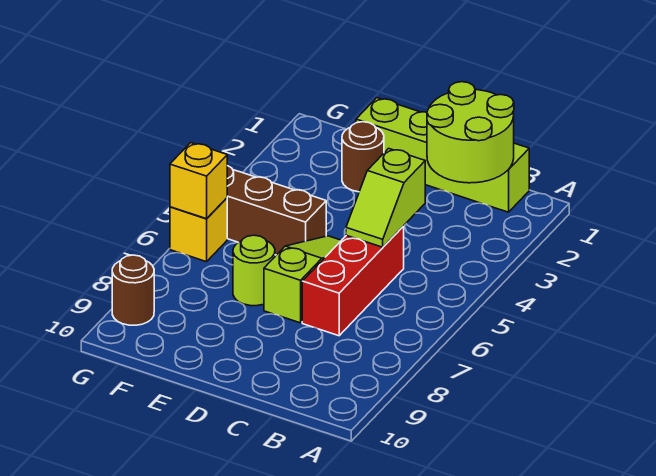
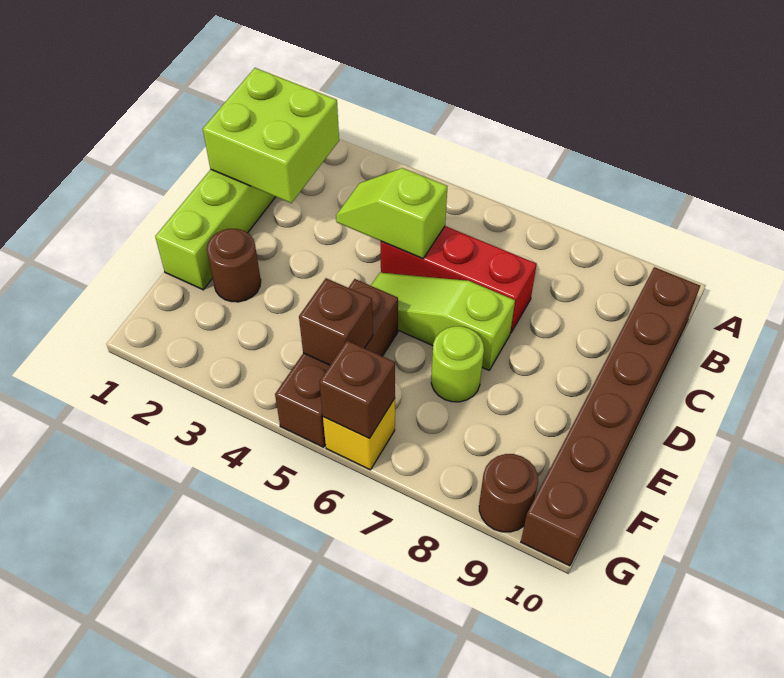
lime 2x2 round brick [427,82,514,183] -> lime 2x2 brick [203,68,339,203]
none -> brown 1x6 brick [521,267,700,566]
lime 1x2 slope [346,148,425,247] -> lime 1x2 slope turned to [336,168,448,259]
none -> brown 1x1 brick [299,278,373,365]
yellow 1x1 brick [170,143,227,219] -> brown 1x1 brick [319,341,395,439]

